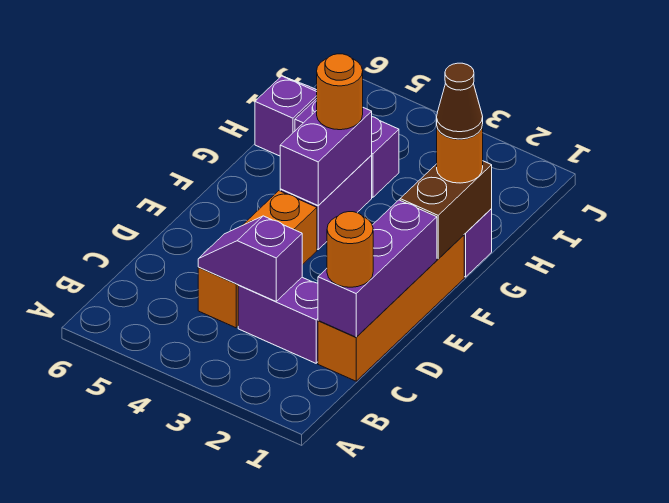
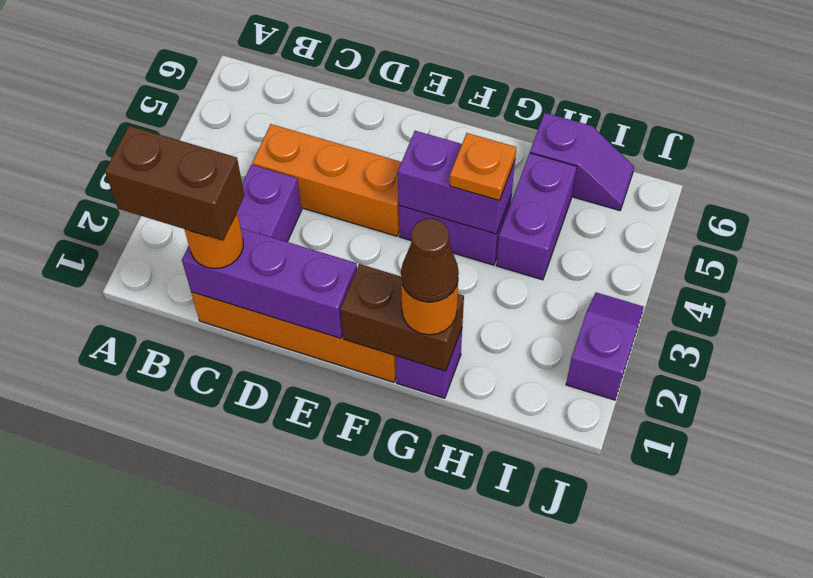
none -> brown 1x2 brick [105,126,245,241]
purple 1x2 slope [198,216,302,301] -> purple 1x2 slope moved to [566,292,644,400]
orange 1x1 round brick [317,54,363,130] -> orange 1x1 plate [450,133,516,201]

